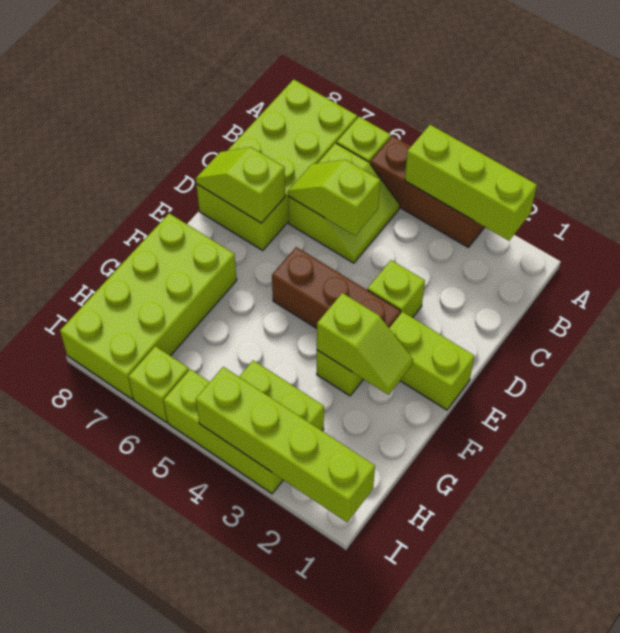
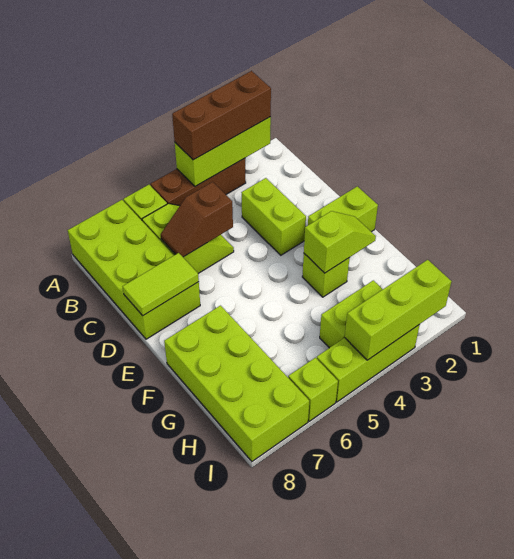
lime 1x2 slope [288,160,380,236] -> brown 1x2 slope [161,182,233,257]
lime 1x1 brick [367,260,425,318] -> lime 1x2 brick [241,178,306,255]
lime 1x2 slope [196,147,285,223] -> lime 1x2 tile [123,253,199,316]
brown 1x3 brick [272,247,401,328] -> brown 1x3 brick moved to [172,71,271,160]
lime 1x4 brick [196,367,375,522] -> lime 1x3 brick [345,260,451,360]

